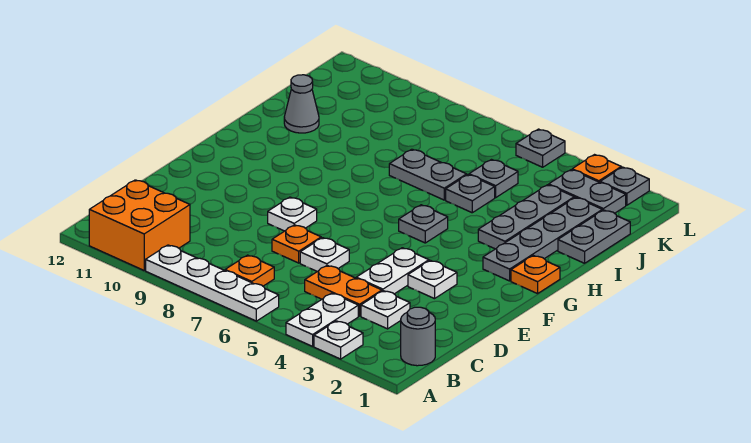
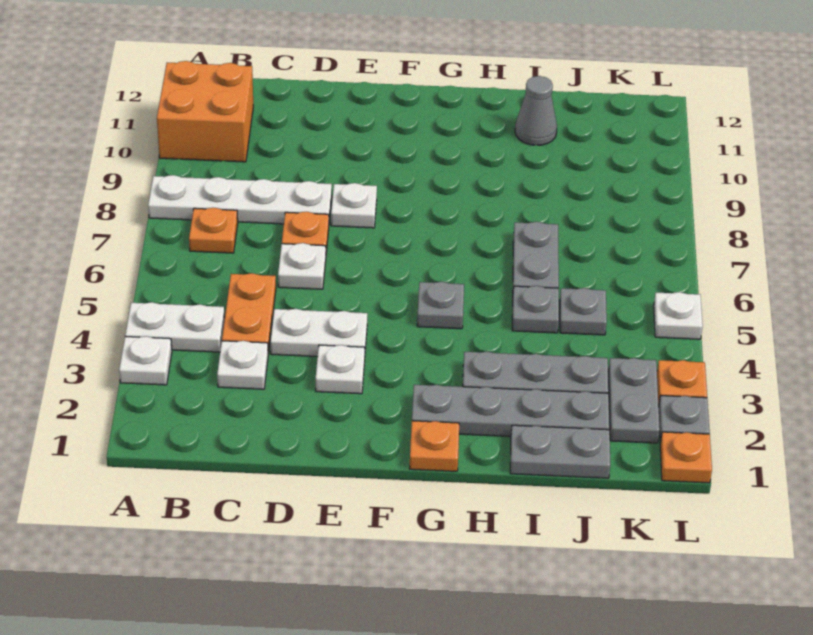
white 1x4 plate [146,245,279,321] -> white 1x4 plate turned to [148,175,332,224]
grey 1x1 round brick [401,307,435,366] -> none
none -> orange 1x1 plate [660,432,712,483]
grey 1x1 plate [516,129,565,167] -> white 1x1 plate [654,292,703,339]

